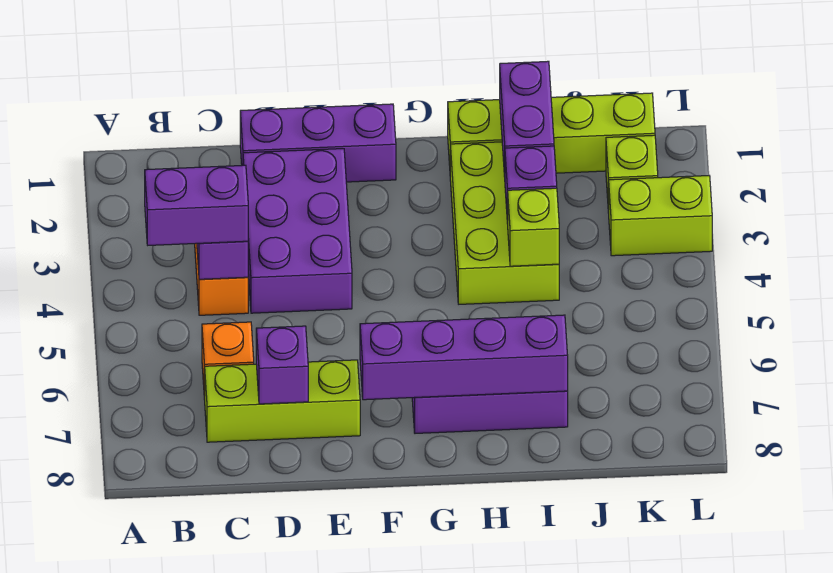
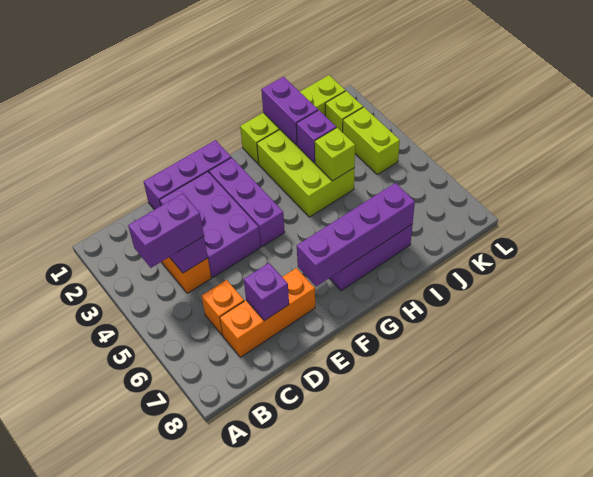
lime 1x3 brick [205,360,360,442] -> orange 1x3 brick [220,268,315,357]
none -> purple 1x3 brick [209,158,285,247]
lime 1x2 brick [609,176,712,256] -> lime 1x2 brick turned to [343,107,400,175]

